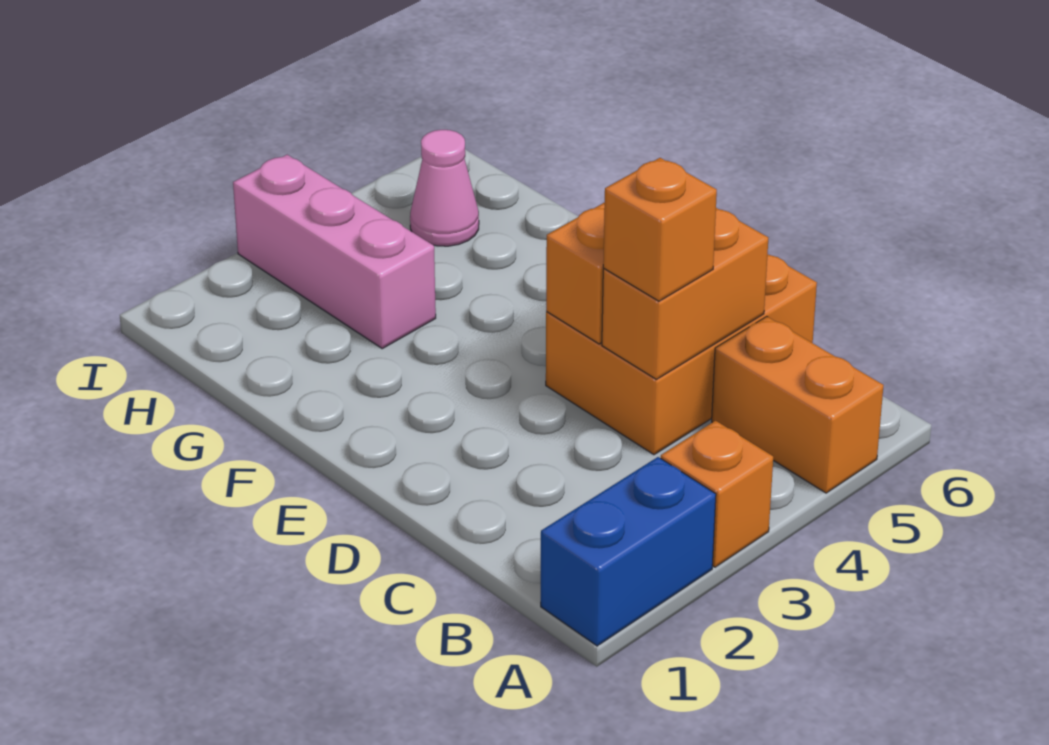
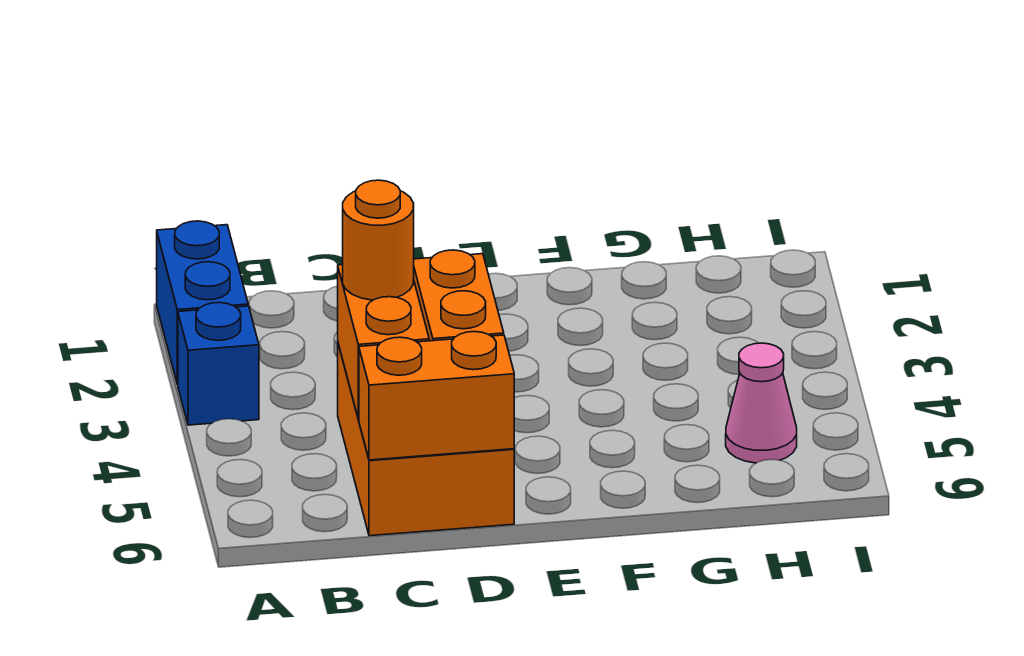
orange 1x1 brick [661,421,773,567] -> blue 1x1 brick [178,303,259,425]
orange 1x2 brick [712,316,884,493] -> orange 1x2 brick moved to [359,332,514,460]
orange 1x1 brick [603,158,717,301] -> orange 1x1 round brick [343,180,414,300]
pink 1x3 brick [233,155,436,348] -> none

